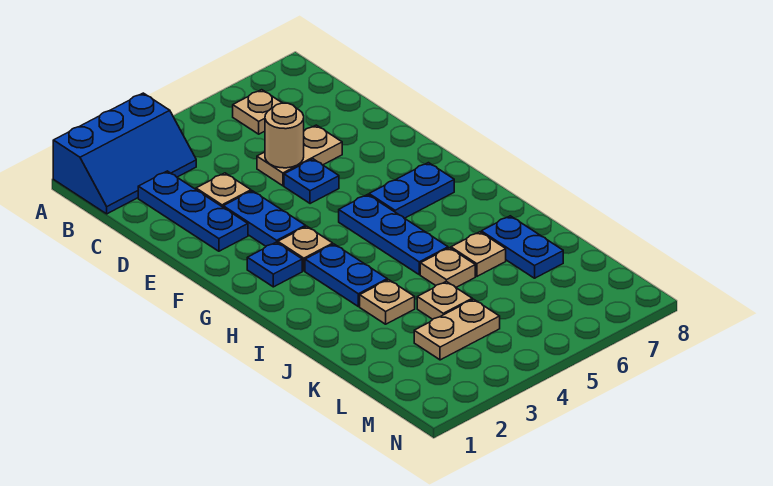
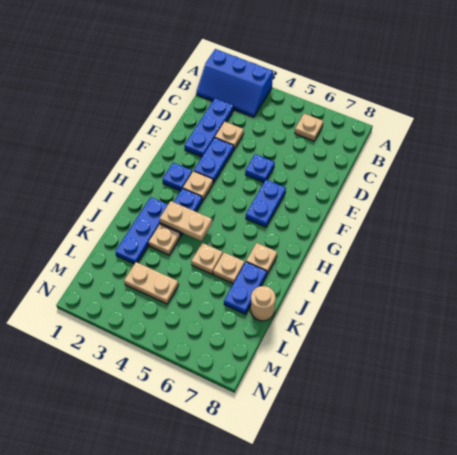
tan 1x2 plate [257,125,342,186] -> tan 1x2 plate moved to [160,201,212,241]
tan 1x1 round brick [265,103,304,168] -> tan 1x1 round brick moved to [251,286,276,321]
blue 1x3 plate [339,194,448,274] -> blue 1x3 plate moved to [115,197,168,264]
blue 1x2 plate [369,163,454,218] -> blue 1x2 plate turned to [246,180,286,227]
tan 1x1 plate [417,281,472,319] -> tan 1x1 plate moved to [246,243,277,274]

